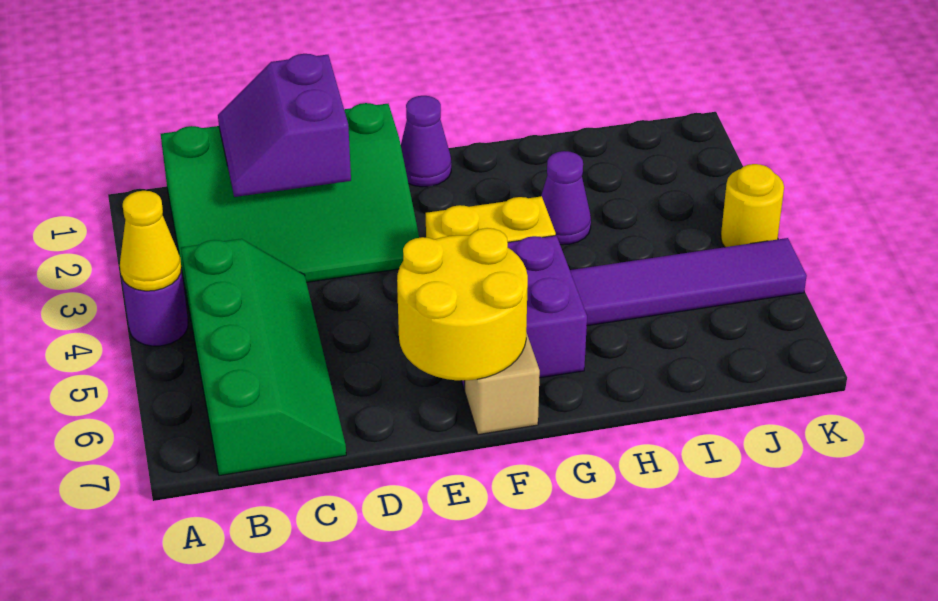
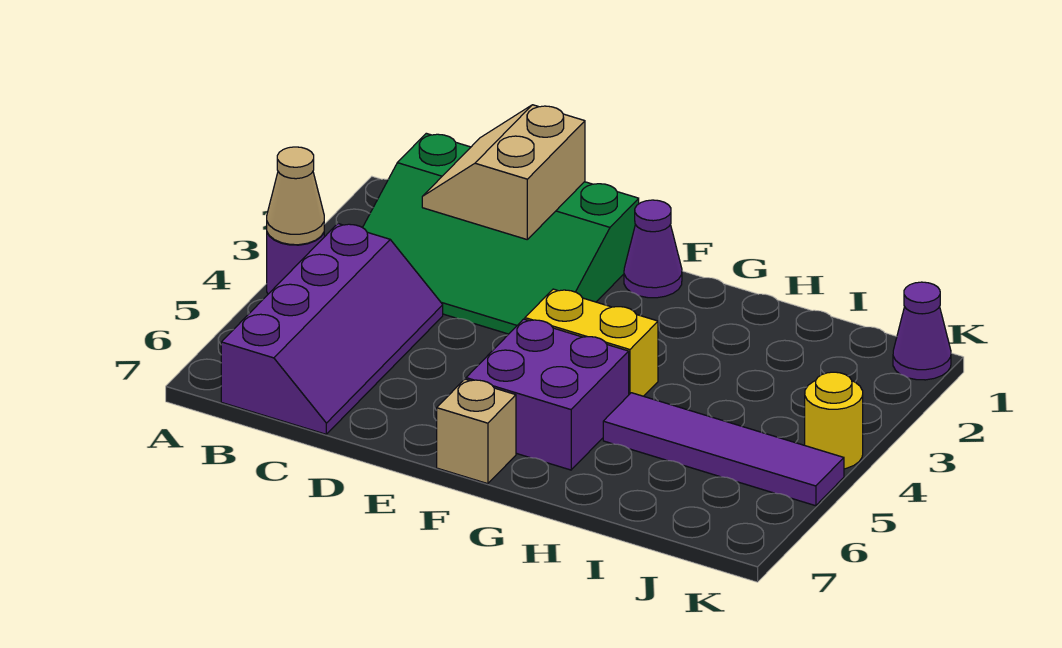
yellow 1x1 cone [120,191,181,291] -> tan 1x1 cone [267,147,324,245]
green 2x4 slope [181,239,346,476] -> purple 2x4 slope [221,224,443,434]
purple 2x2 slope [218,54,351,197] -> tan 2x2 slope [422,105,585,239]
yellow 2x2 round brick [397,228,528,381] -> none
purple 1x1 cone [541,151,591,245] -> purple 1x1 cone moved to [893,282,951,380]

